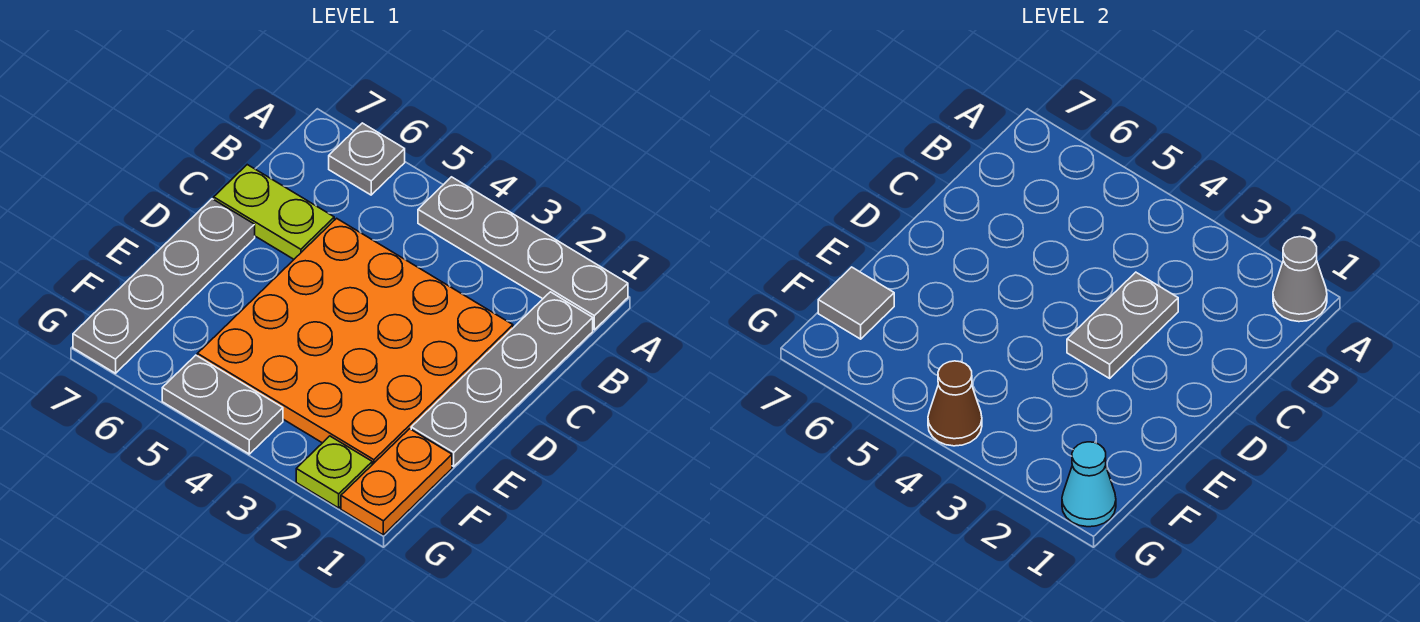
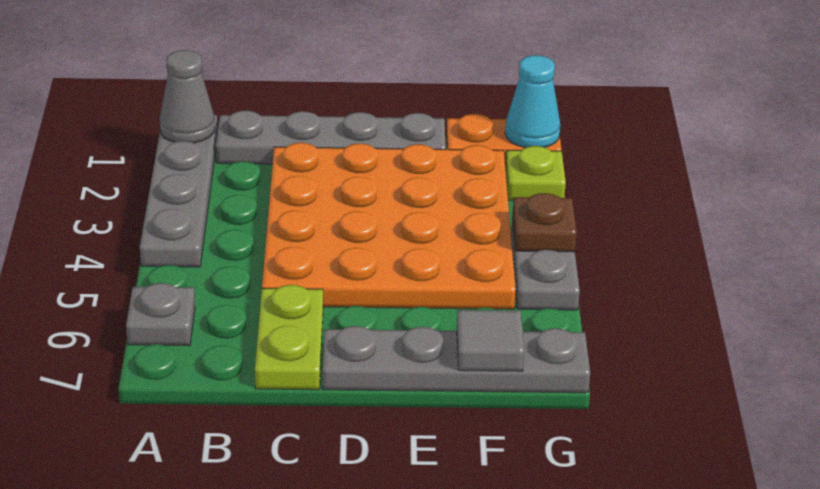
grey 1x2 plate [1067,272,1178,378] -> none
brown 1x1 cone [928,361,982,446] -> brown 1x1 plate [512,193,577,252]

